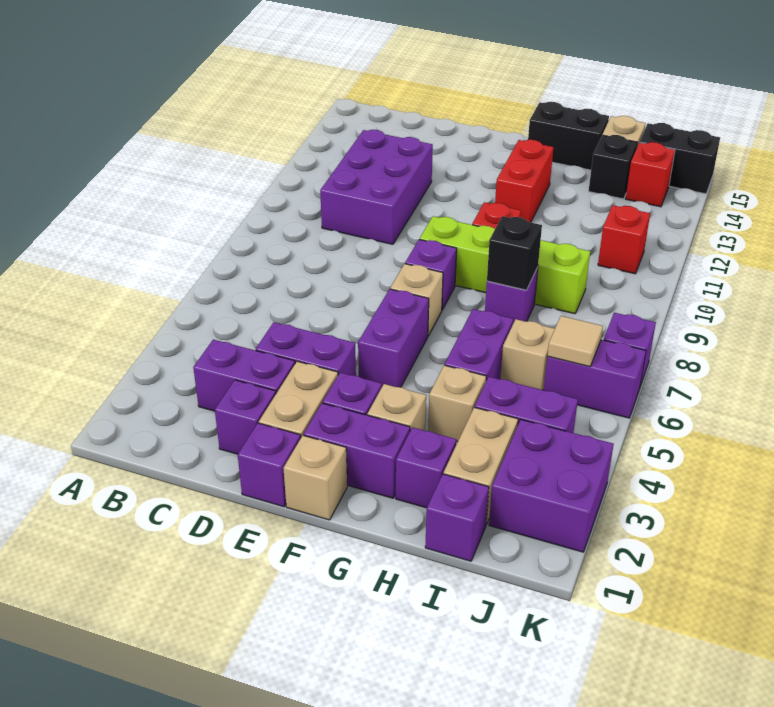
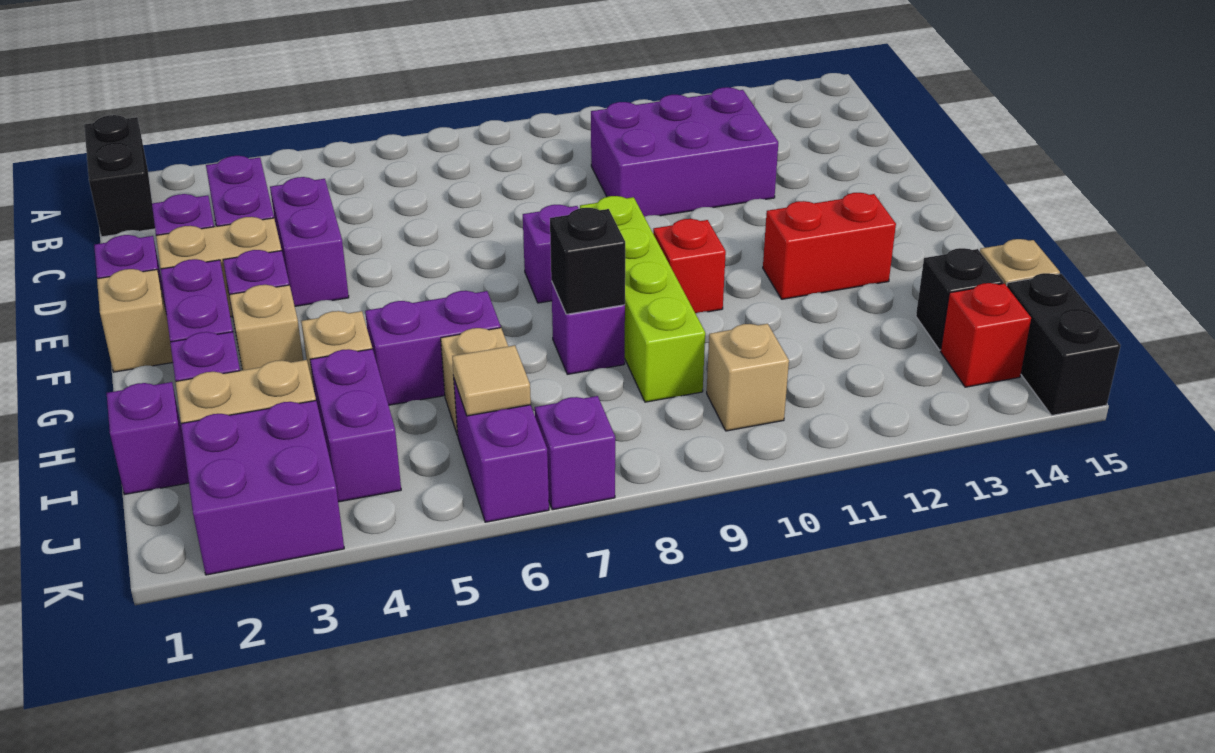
purple 1x2 brick [358,289,429,387] -> none
tan 1x1 brick [390,264,443,336] -> tan 1x1 brick moved to [707,324,789,431]
black 1x2 brick [528,102,609,170] -> black 1x2 brick moved to [84,115,155,237]
red 1x1 brick [598,205,650,274] -> none

